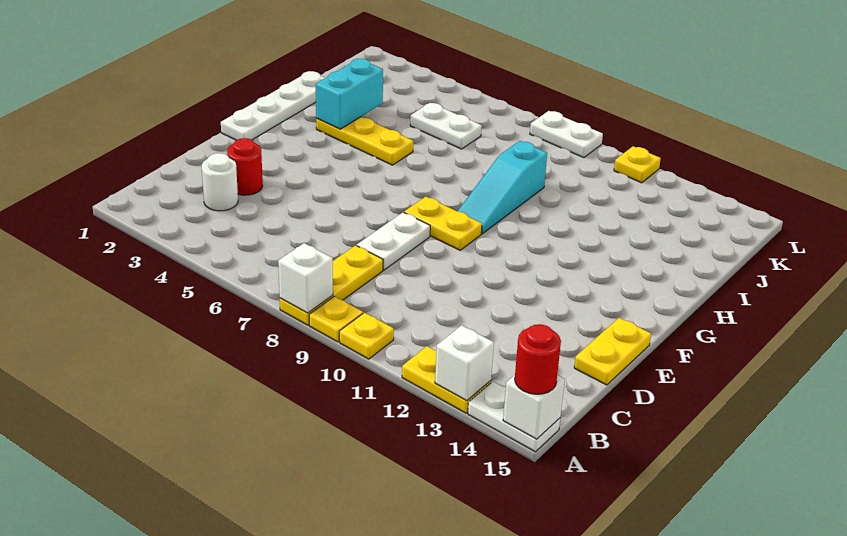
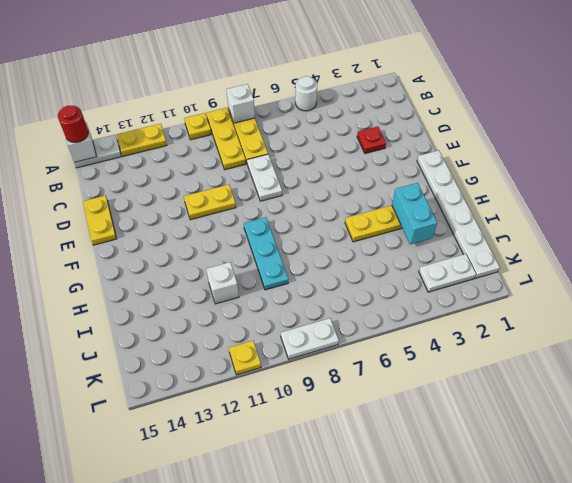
yellow 1x1 plate [309,296,363,342] -> yellow 1x3 plate [206,108,246,170]
white 1x1 brick [435,325,494,401] -> white 1x1 brick moved to [206,262,239,304]
white 1x1 round brick [202,153,238,211] -> white 1x1 round brick moved to [295,76,317,111]
red 1x1 round brick [227,138,263,195] -> red 1x1 plate [357,127,386,154]
white 1x4 plate [221,71,325,140] -> white 1x6 plate [417,150,500,278]
yellow 1x2 plate [404,197,482,250] -> yellow 1x2 plate moved to [184,185,236,220]
cyan 1x3 slope [457,141,547,234] -> cyan 1x3 plate [244,217,288,290]
white 1x2 plate [410,103,482,149] -> white 1x2 plate moved to [419,254,476,292]

